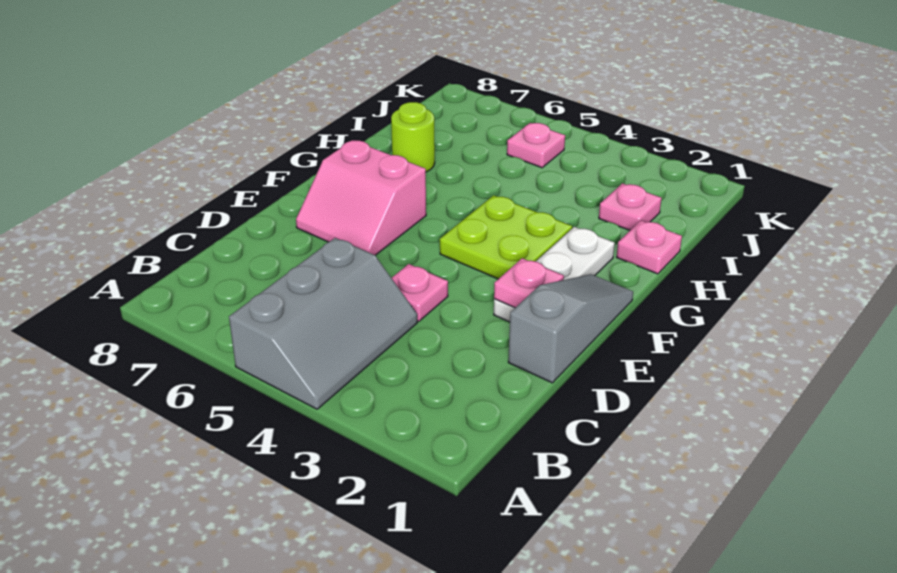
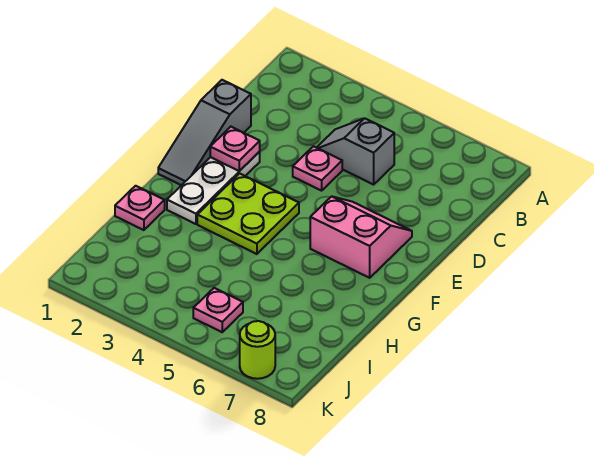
grey 2x3 slope [229,238,417,409] -> grey 1x2 slope [317,118,394,185]
lime 1x1 round brick [391,102,435,172] -> lime 1x1 round brick moved to [240,321,275,379]
pink 1x1 plate [599,183,662,230] -> none

